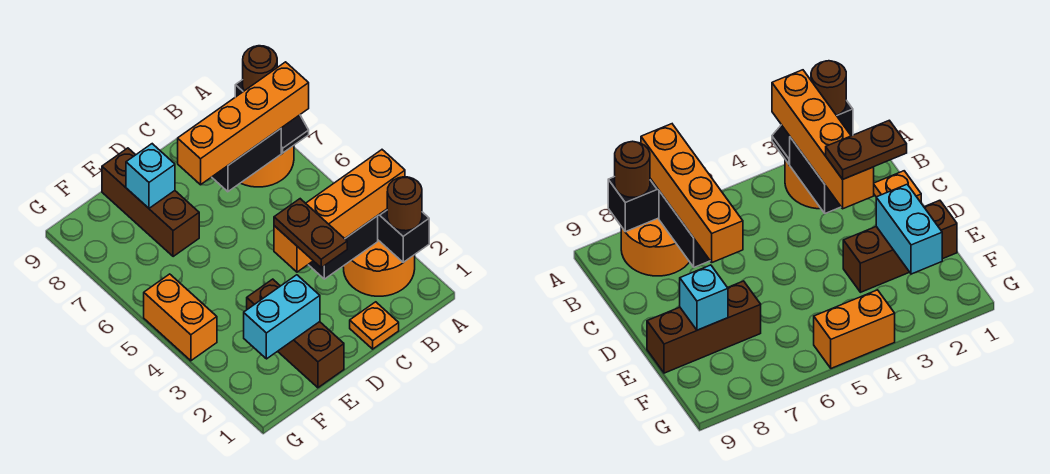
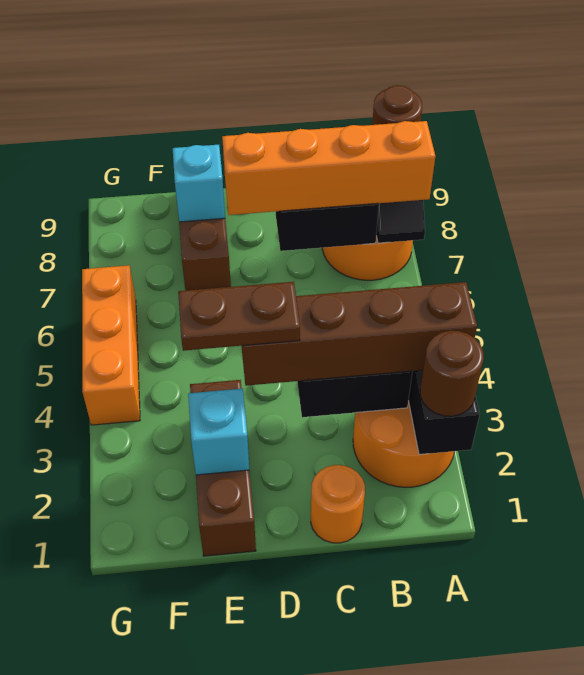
orange 1x4 brick [274,150,405,272] -> brown 1x4 brick [242,282,477,386]
orange 1x1 plate [350,302,399,349] -> orange 1x1 round brick [311,465,365,543]
brown 1x2 plate [274,199,347,268] -> brown 1x2 plate turned to [178,282,300,351]
cyan 1x2 brick [244,275,320,359] -> cyan 1x1 brick [188,389,249,475]
orange 1x2 brick [144,274,217,361] -> orange 1x3 brick [82,265,140,425]

